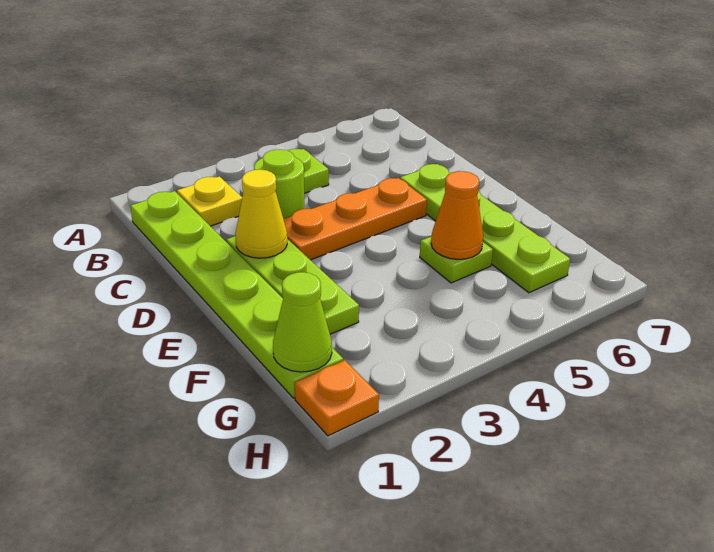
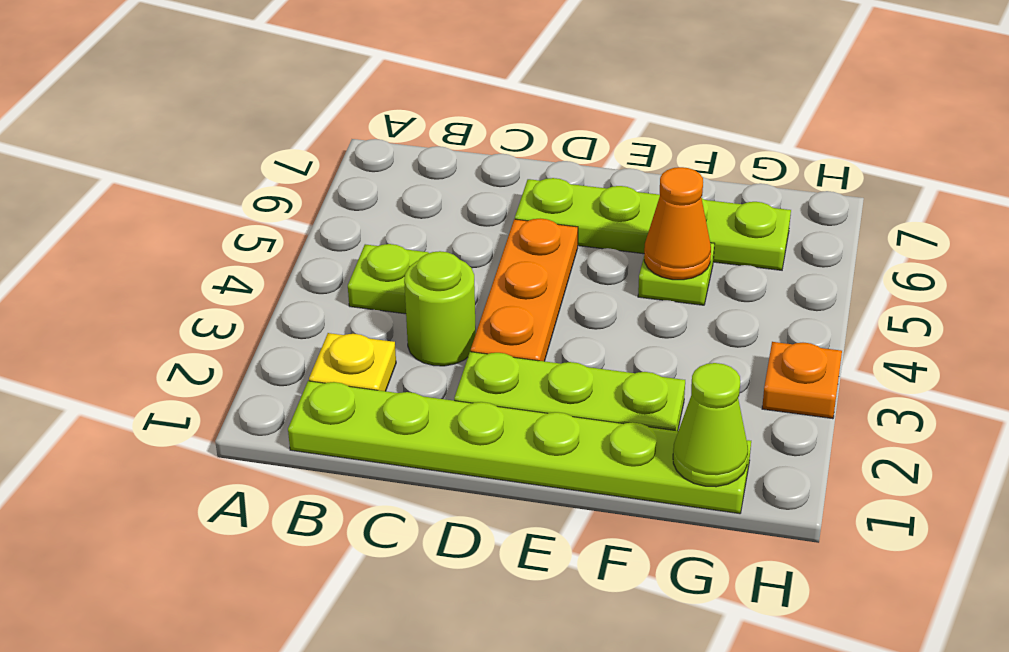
yellow 1x1 cone [235,170,287,258] -> none
orange 1x1 plate [295,360,379,436] -> orange 1x1 plate moved to [762,342,842,419]

